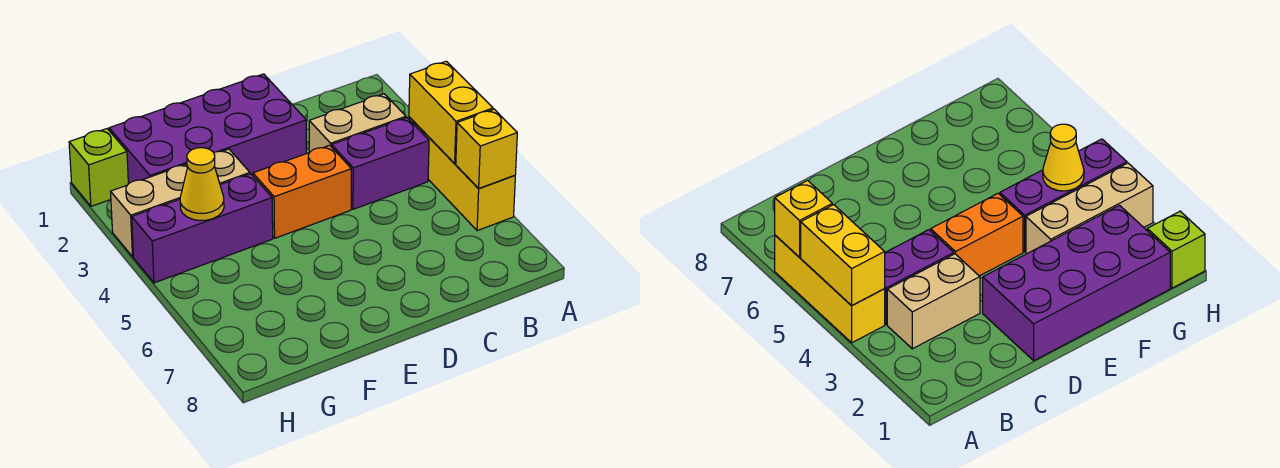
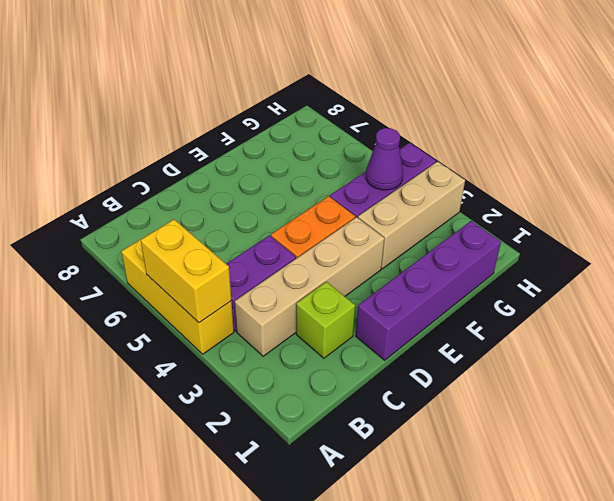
yellow 1x1 brick [456,109,517,189] -> none
tan 1x2 brick [309,94,406,153] -> tan 1x4 brick [235,217,384,356]
purple 2x4 brick [109,74,306,184] -> purple 1x4 brick [356,221,501,360]
yellow 1x1 cone [180,148,224,221] -> purple 1x1 cone [366,128,403,190]
lime 1x1 brick [69,129,128,206] -> lime 1x1 brick moved to [296,282,355,358]

